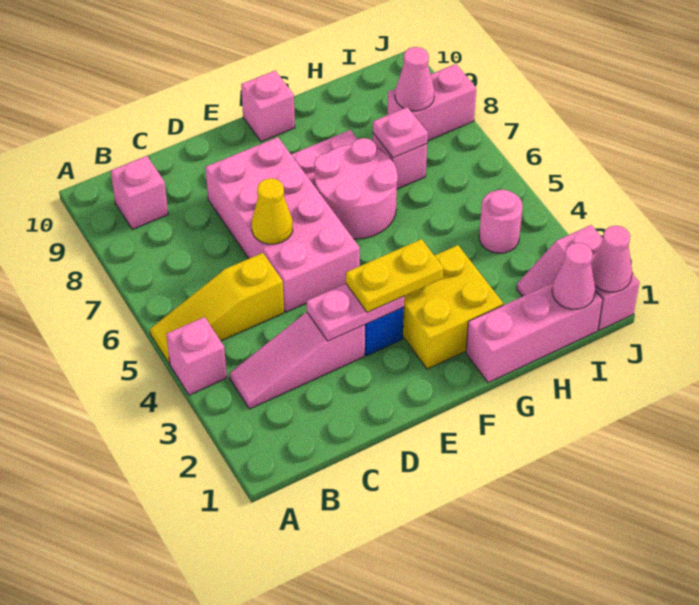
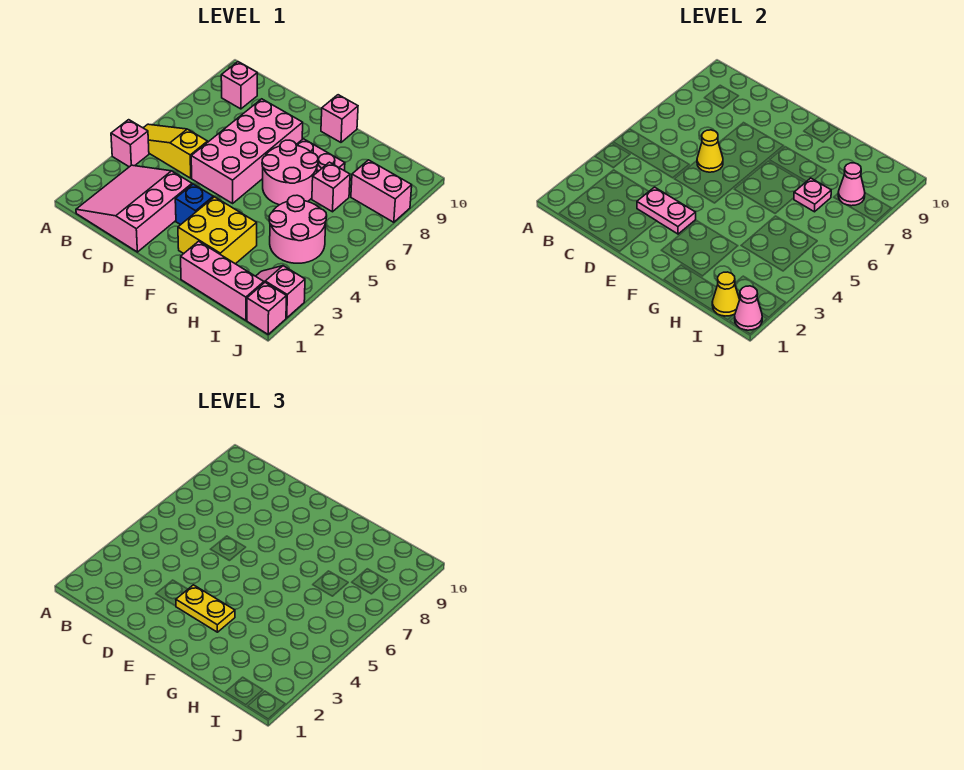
pink 1x3 slope [229,312,365,409] -> pink 3x3 slope [76,165,192,252]
pink 1x1 cone [552,243,595,309] -> yellow 1x1 cone [712,272,740,316]
pink 1x1 round brick [479,190,523,253] -> pink 2x2 round brick [269,195,327,263]

